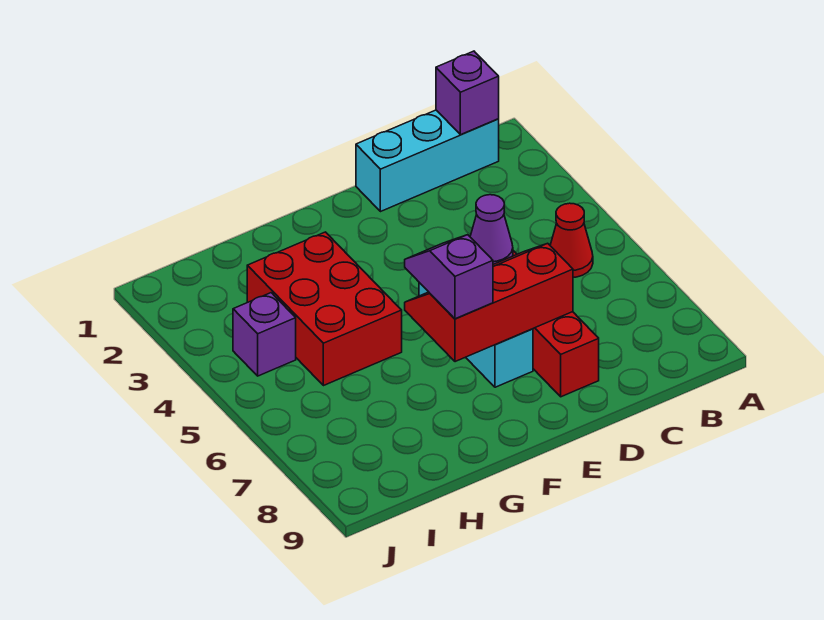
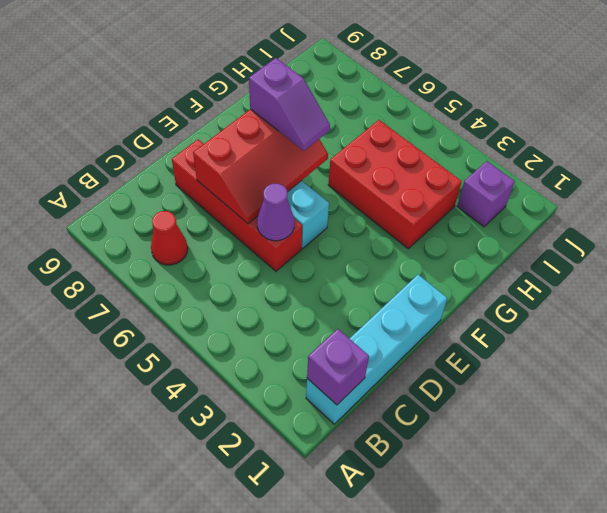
cyan 1x3 brick [356,110,499,212] -> cyan 1x4 brick [306,275,447,424]
red 1x1 cone [550,203,593,277] -> red 1x1 cone moved to [151,211,188,265]
purple 1x1 brick [233,293,296,376] -> purple 1x1 brick moved to [457,161,515,227]

